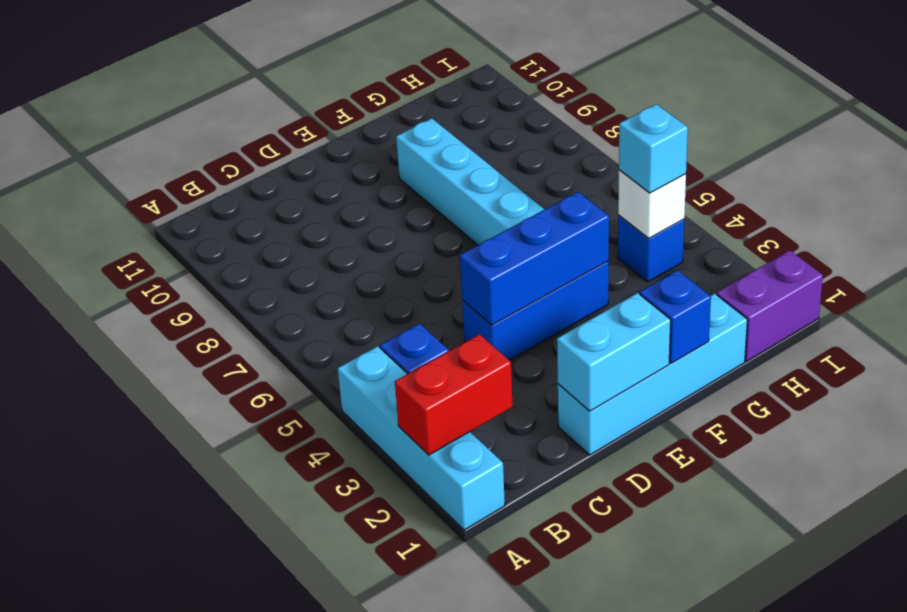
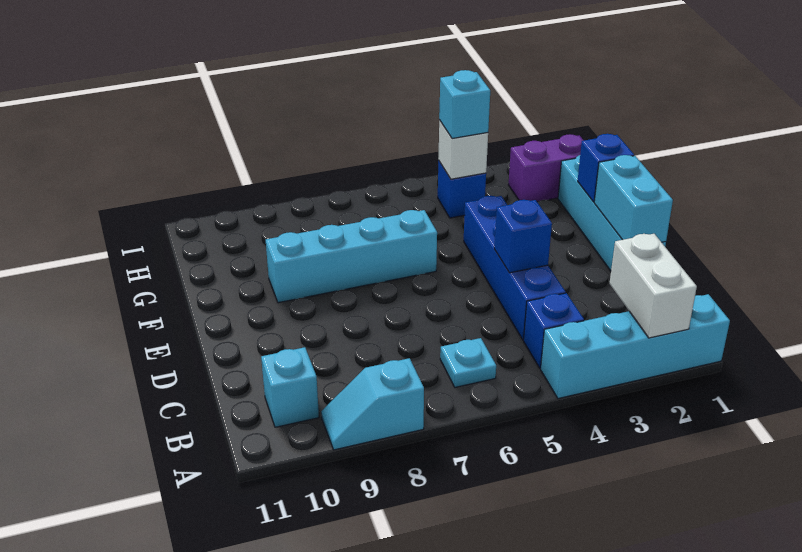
red 1x2 brick [395,334,513,455] -> white 1x2 brick [610,234,697,338]
none -> cyan 1x2 slope [321,358,424,450]
none -> cyan 1x1 plate [440,338,496,387]
none -> cyan 1x1 brick [261,347,319,427]
blue 1x3 brick [462,261,609,360] -> blue 1x4 brick [464,196,566,340]
blue 1x3 brick [460,192,609,325] -> blue 1x1 brick [494,200,552,273]
purple 1x2 brick [716,250,823,361] -> purple 1x2 brick turned to [508,134,584,202]

